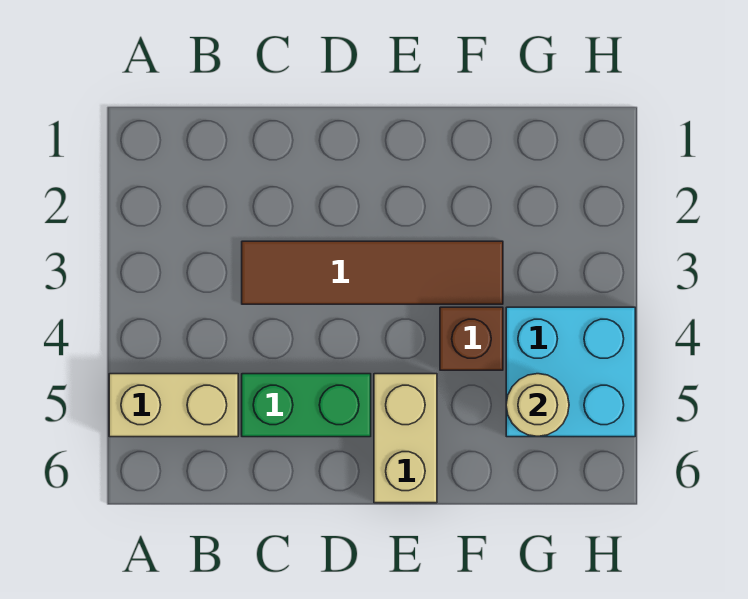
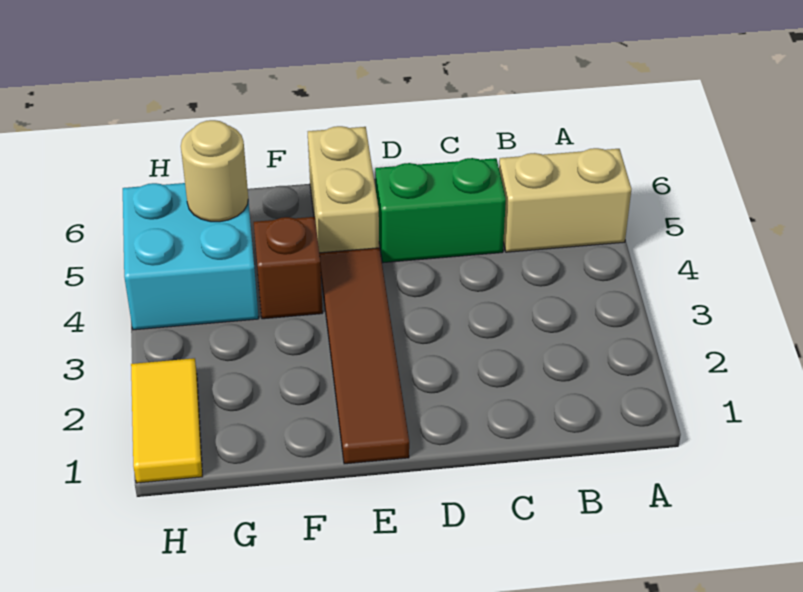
brown 1x4 tile [242,241,503,304] -> brown 1x4 tile turned to [320,248,409,464]
none -> yellow 1x2 tile [131,358,203,483]

